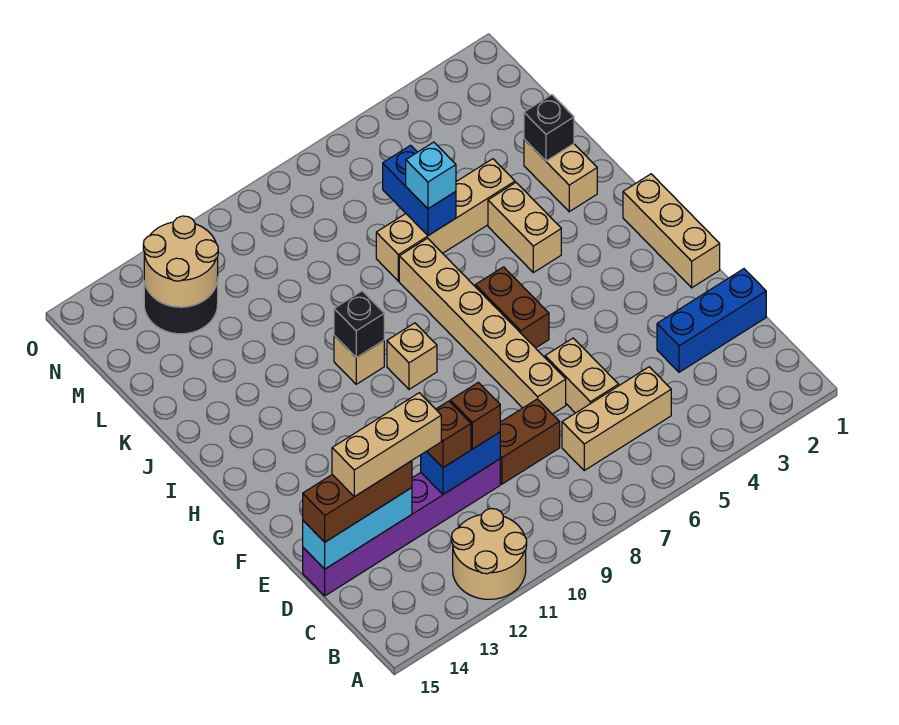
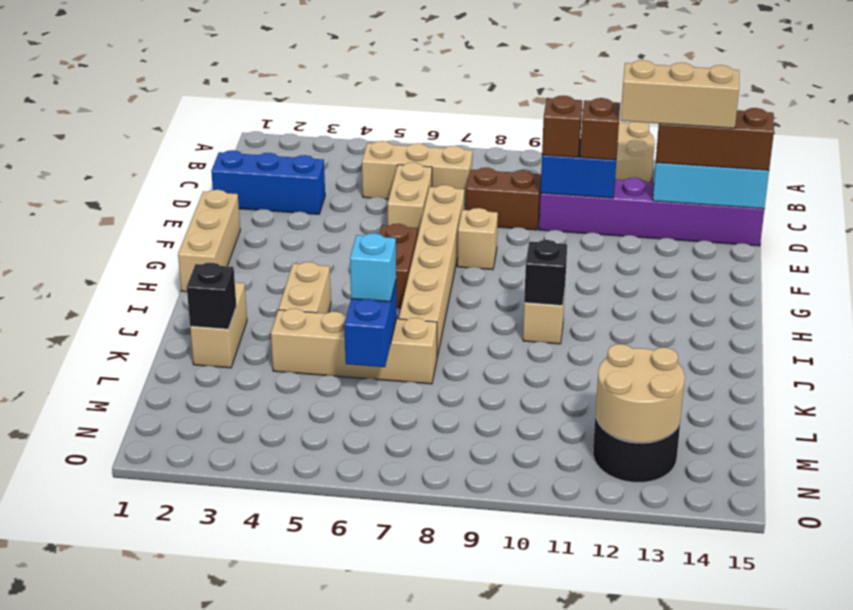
tan 1x1 brick [387,323,437,389] -> tan 1x1 brick moved to [457,208,498,270]

